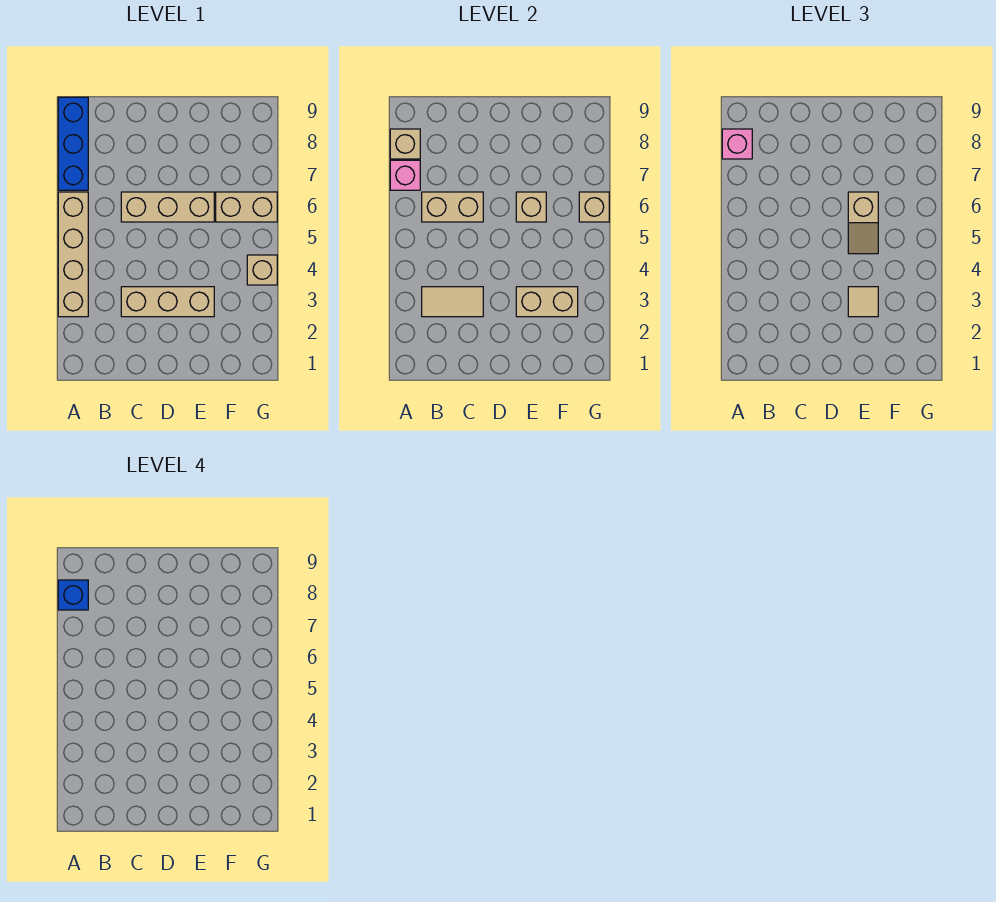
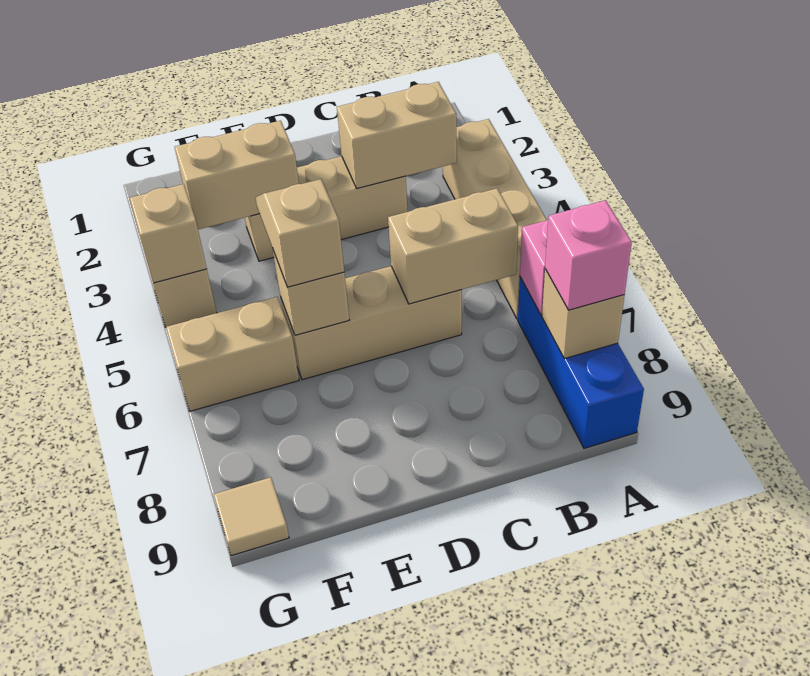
blue 1x1 brick [58,580,88,610] -> none
tan 1x2 tile [422,287,483,317] -> tan 1x2 brick [337,82,457,188]
tan 1x1 tile [848,287,878,317] -> tan 1x1 tile moved to [213,477,289,556]
tan 1x1 brick [579,192,609,222] -> tan 1x1 brick moved to [130,184,207,283]

